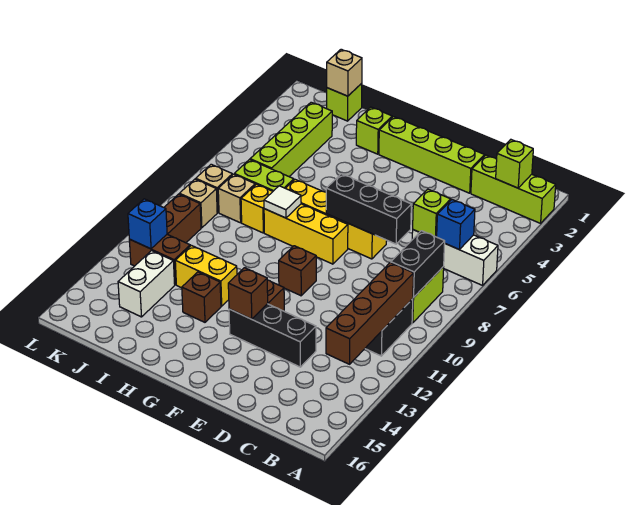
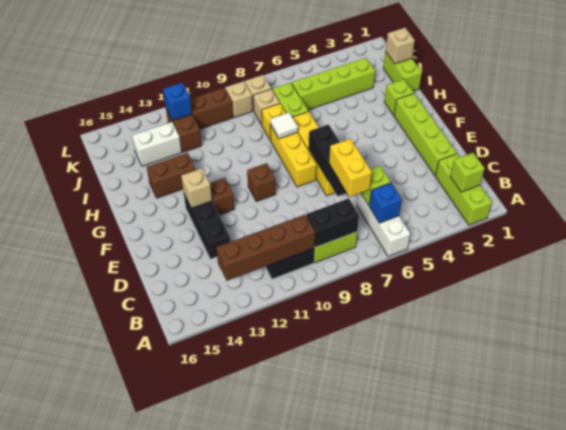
brown 1x1 brick [228,268,268,319] -> tan 1x1 brick [181,168,212,208]
yellow 1x2 brick [175,245,237,306] -> yellow 1x2 brick moved to [329,139,372,197]
brown 1x1 brick [182,272,221,322] -> brown 1x2 brick [147,153,196,198]
lime 1x1 brick [327,84,362,121] -> lime 1x2 brick [383,52,422,91]

